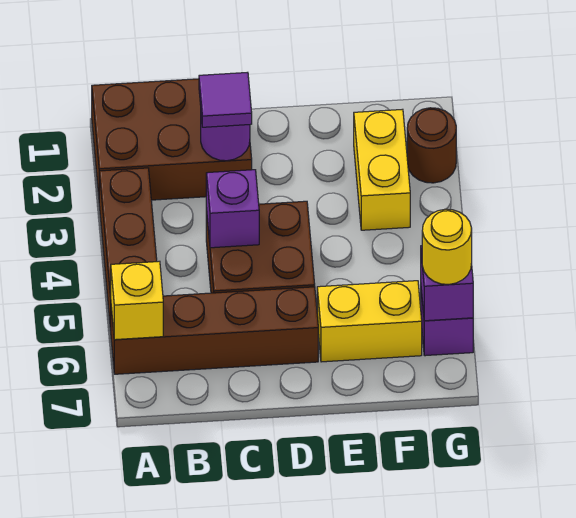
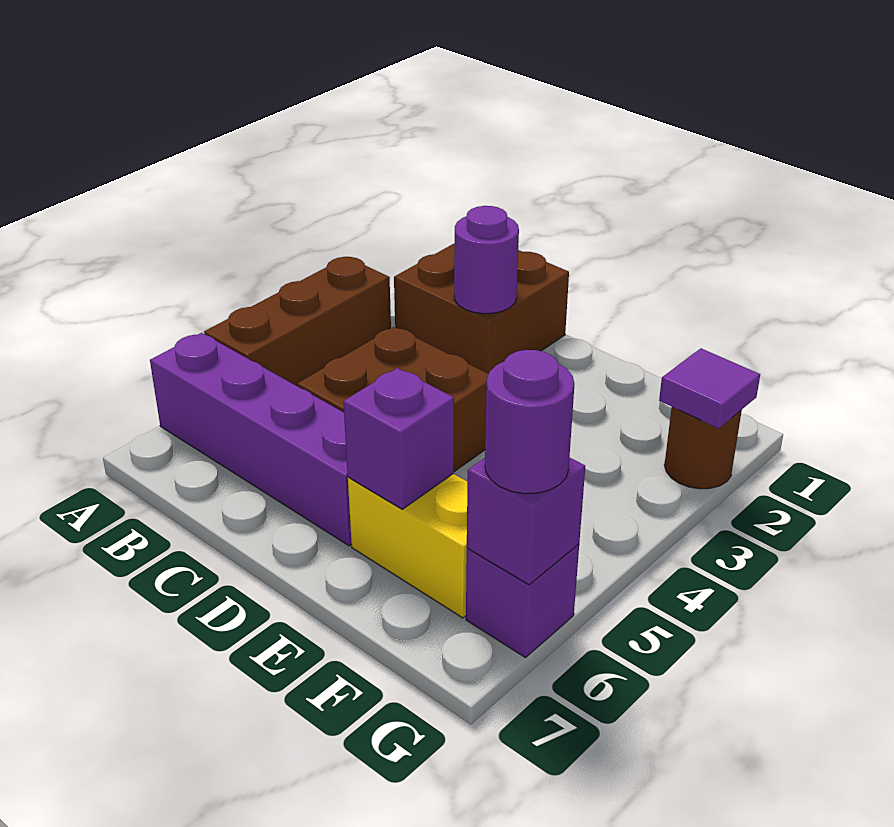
brown 2x3 brick [92,79,252,200] -> brown 2x2 brick [394,243,569,374]
brown 1x4 brick [111,287,318,374] -> purple 1x4 brick [150,333,351,546]
yellow 1x1 brick [111,261,163,340] -> none
purple 1x1 tile [199,72,252,127] -> purple 1x1 tile moved to [659,348,760,428]
purple 1x1 brick [206,170,259,248] -> purple 1x1 brick moved to [343,368,454,509]
yellow 1x2 brick [354,109,410,230] -> none
yellow 1x1 round brick [422,209,472,284] -> purple 1x1 round brick [485,350,574,494]

